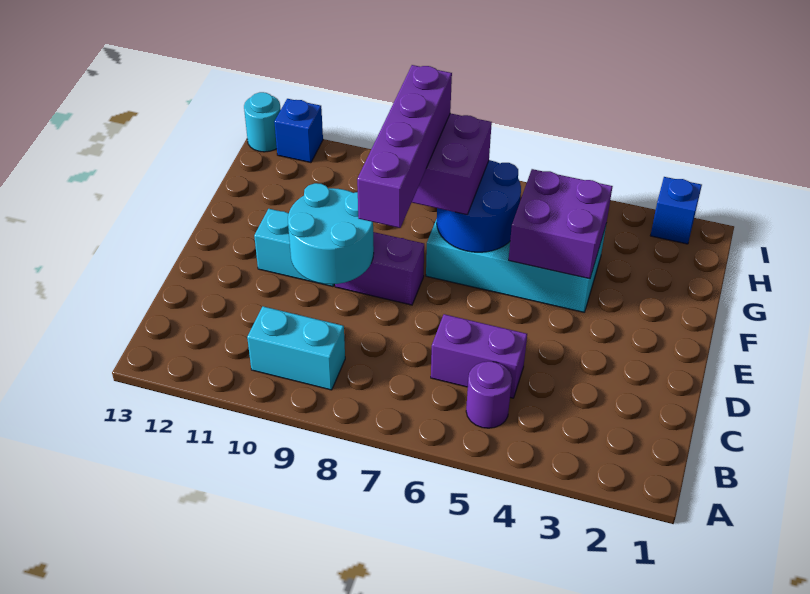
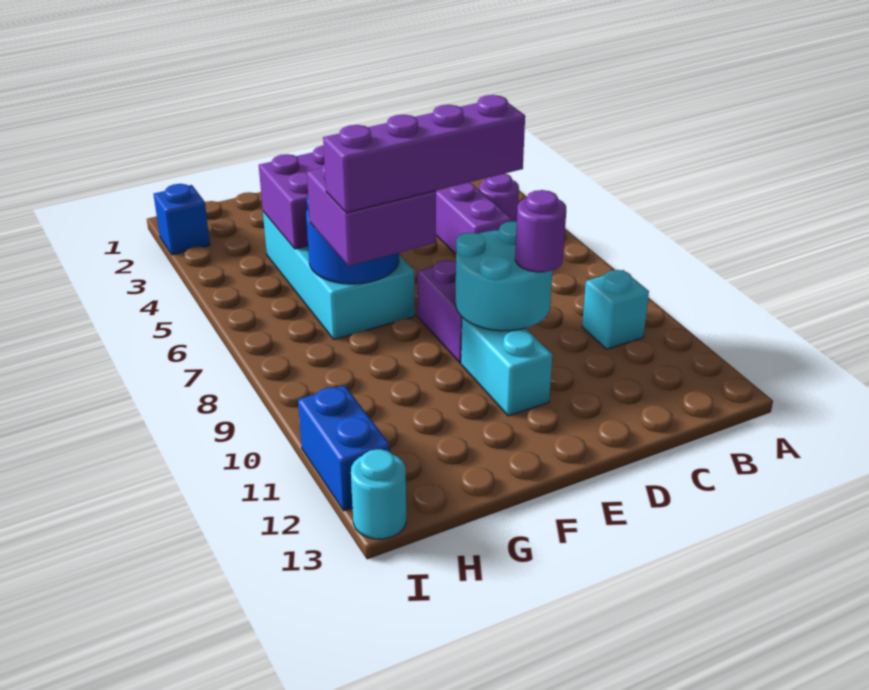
cyan 1x2 brick [247,306,345,390] -> cyan 1x1 brick [582,270,649,349]
none -> purple 1x1 round brick [515,190,566,272]
blue 1x1 brick [274,99,323,163] -> blue 1x2 brick [298,385,390,511]

